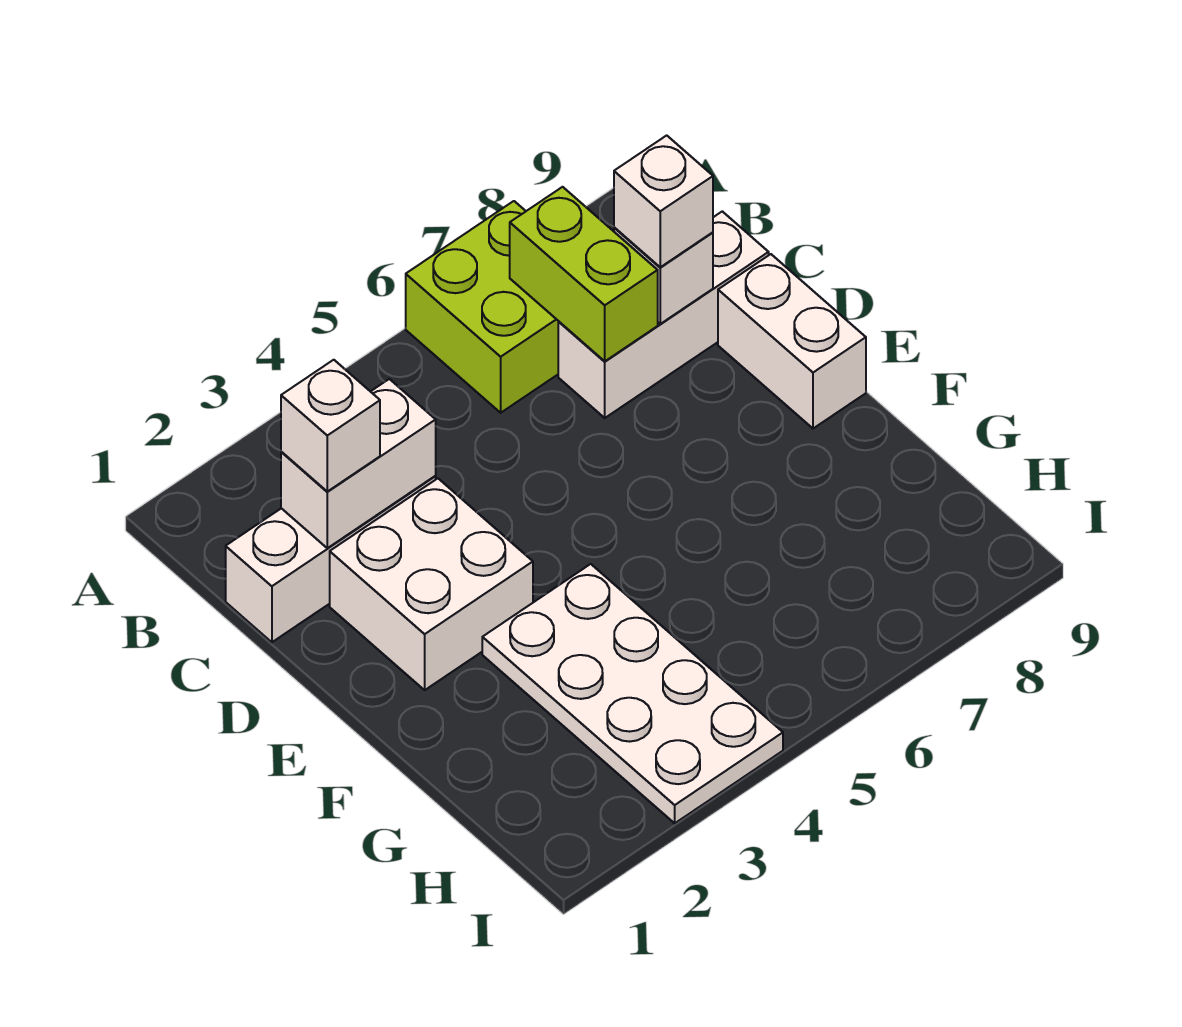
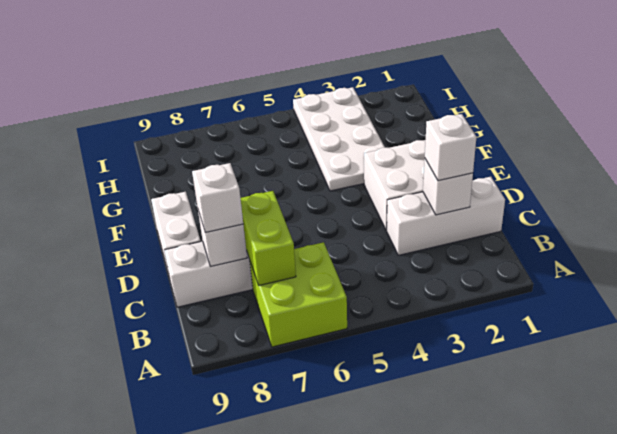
white 1x2 brick [281,379,436,548] -> white 1x1 brick [423,159,473,215]

